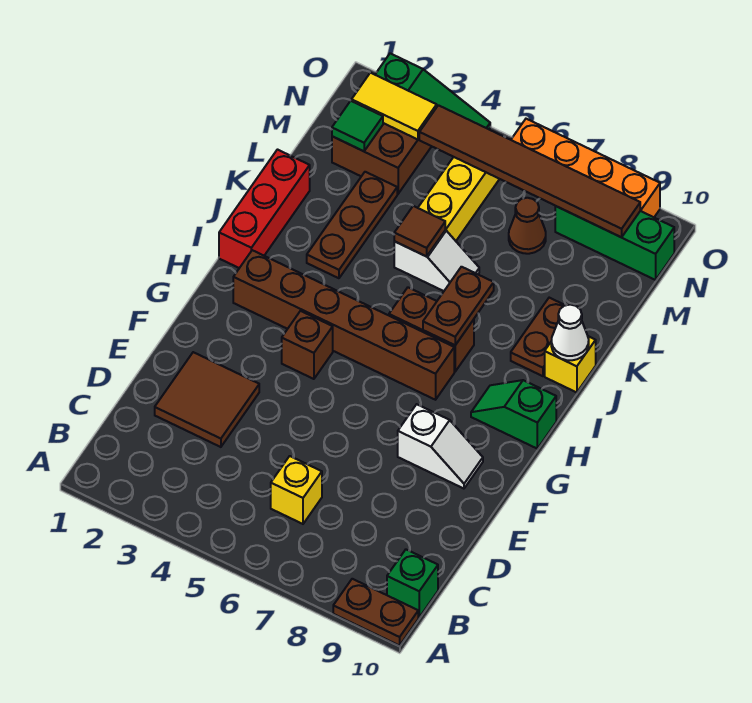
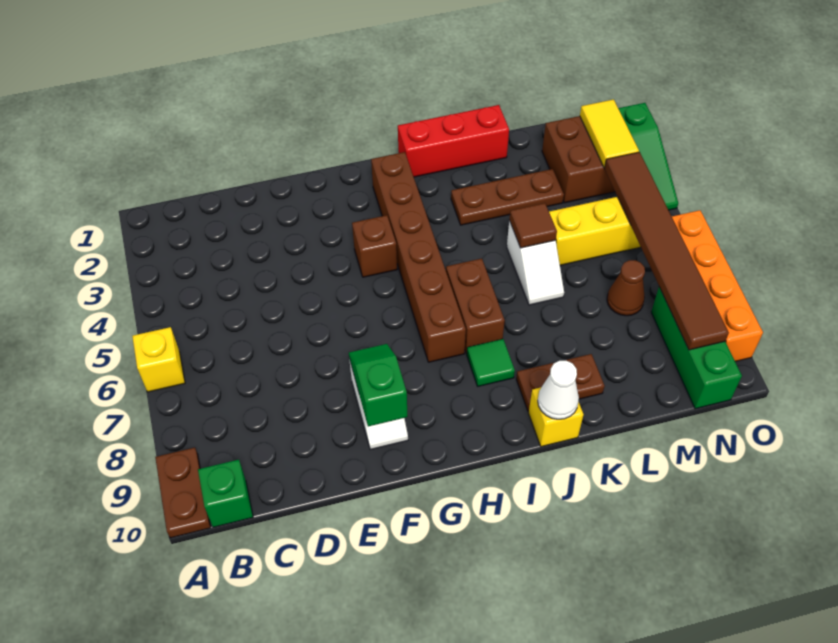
yellow 1x1 brick [271,456,322,524] -> yellow 1x1 brick moved to [132,327,185,392]
brown 2x2 tile [155,352,259,447] -> none
green 1x2 slope [471,380,556,449] -> green 1x2 slope moved to [349,344,408,426]
brown 1x2 plate [423,267,494,345] -> none
green 1x1 tile [332,101,383,151] -> green 1x1 tile moved to [467,339,515,386]

